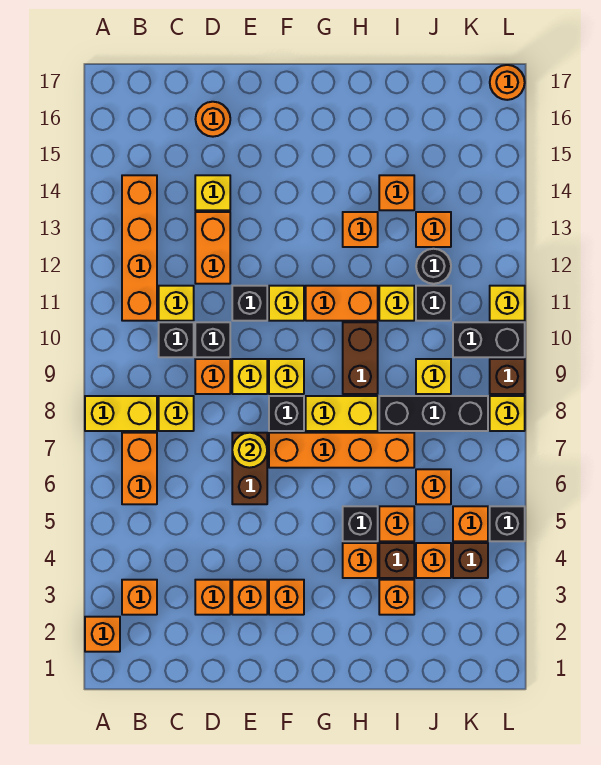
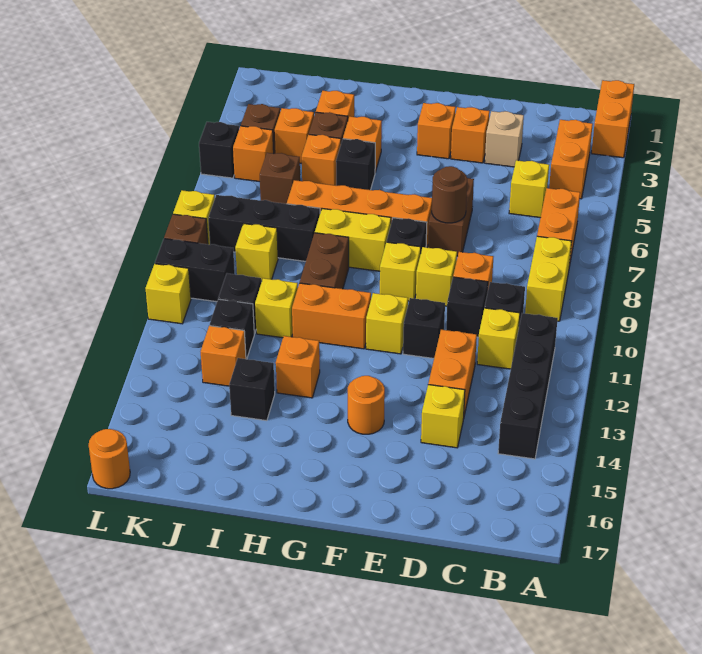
orange 1x1 brick [85,617,120,652] -> orange 1x2 brick [592,80,634,158]
yellow 1x2 brick [85,396,157,431] -> yellow 1x2 brick turned to [525,236,572,321]
orange 1x1 brick [122,580,157,615] -> orange 1x2 brick [549,120,593,199]
orange 1x4 brick [122,175,157,321] -> black 1x4 brick [498,313,558,459]
yellow 1x1 brick [159,396,194,431] -> yellow 1x1 brick moved to [509,160,549,218]
orange 1x1 brick [195,580,230,615] -> tan 1x1 brick [485,111,524,167]
orange 1x1 round brick [196,102,230,137] -> orange 1x1 round brick moved to [348,376,385,434]
yellow 1x1 round brick [232,433,267,468] -> brown 1x1 round brick [432,166,467,223]
orange 1x1 brick [379,175,414,210] -> black 1x1 brick [229,358,275,421]
orange 1x1 brick [416,469,451,504] -> brown 1x1 brick [260,153,300,204]
black 1x1 round brick [416,249,451,284] -> black 1x1 brick [210,299,255,359]

